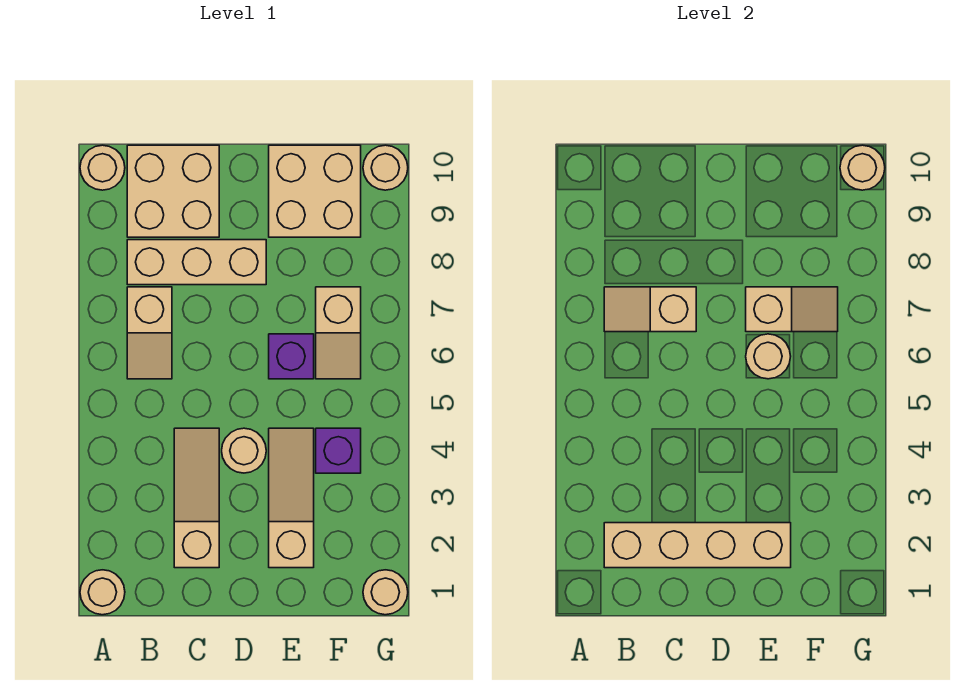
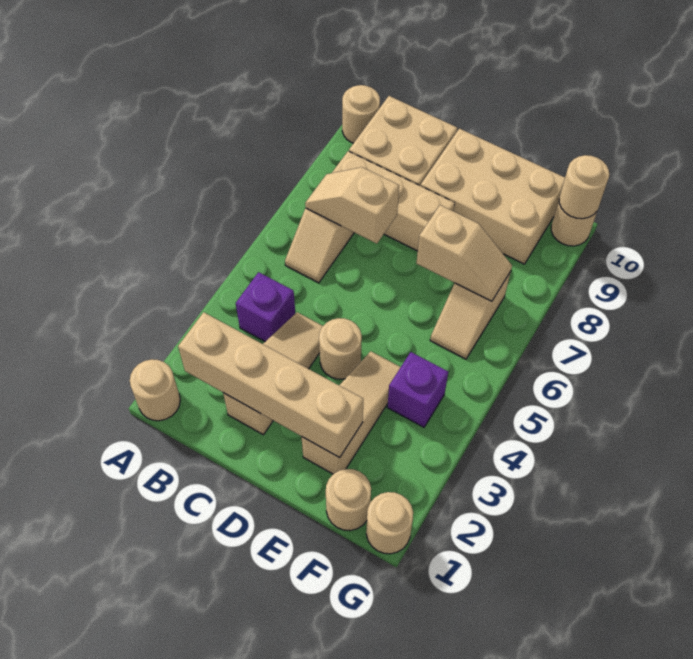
purple 1x1 brick [269,334,314,379] -> purple 1x1 brick moved to [236,272,295,342]
tan 1x1 round brick [746,334,791,379] -> tan 1x1 round brick moved to [326,469,371,531]
tan 2x2 brick [269,145,361,237] -> tan 2x3 brick [421,129,565,264]

